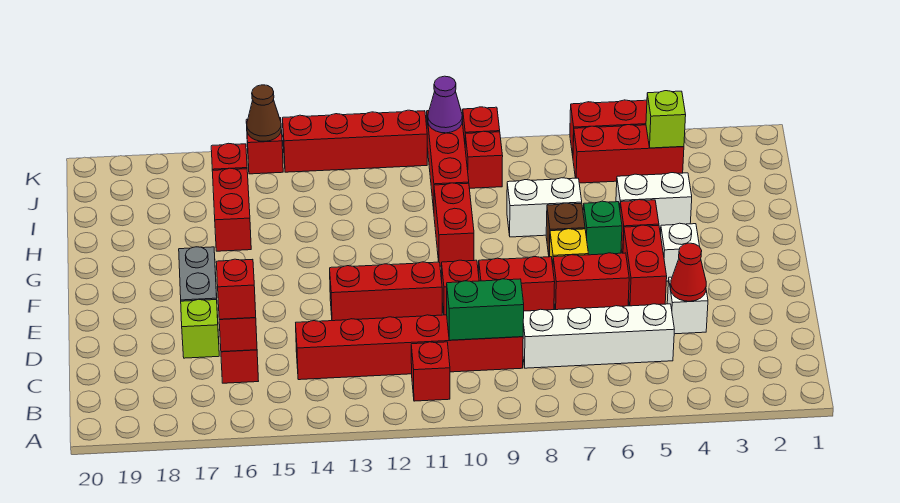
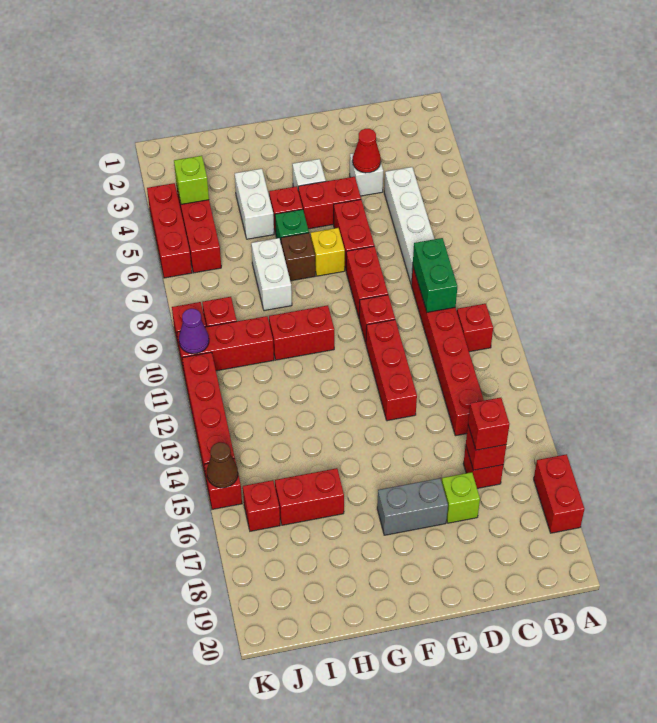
none -> red 1x2 brick [534,454,585,533]

